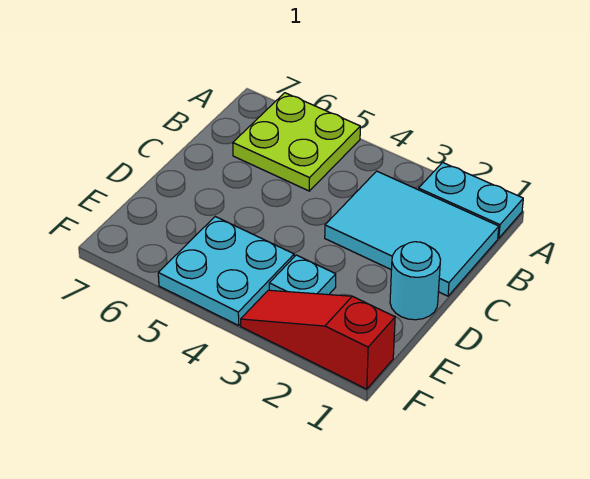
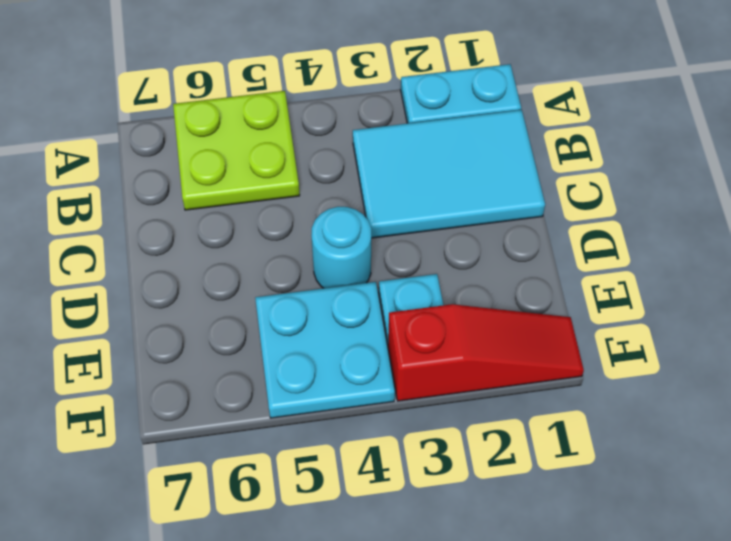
cyan 1x1 round brick [390,242,440,320] -> cyan 1x1 round brick moved to [311,207,371,288]
red 1x3 slope [241,290,395,389] -> red 1x3 slope turned to [388,304,584,401]

